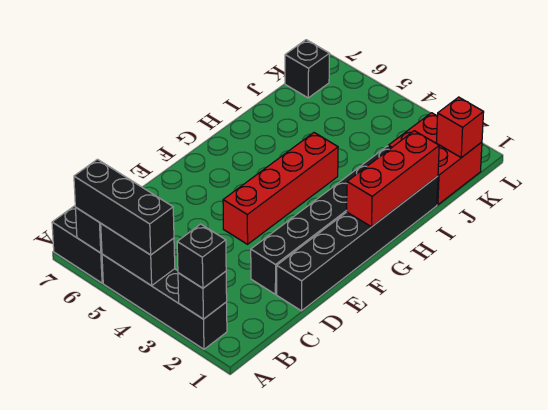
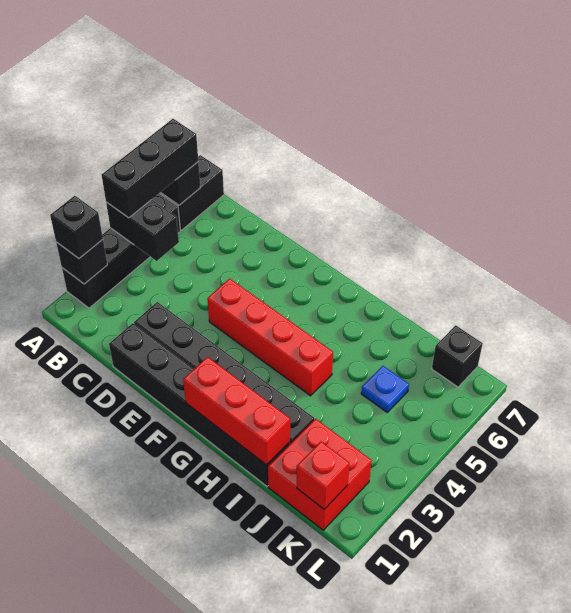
black 1x2 brick [101,224,175,286] -> black 1x2 brick turned to [106,200,179,261]
none -> blue 1x1 plate [361,366,409,412]

